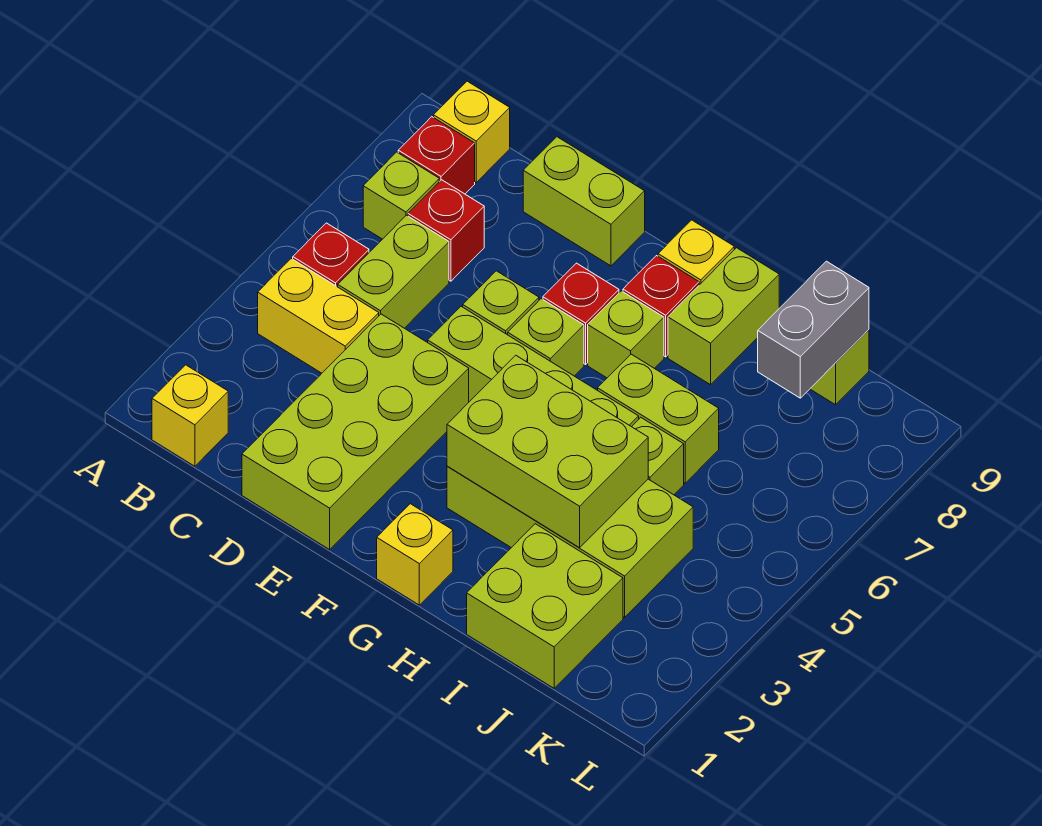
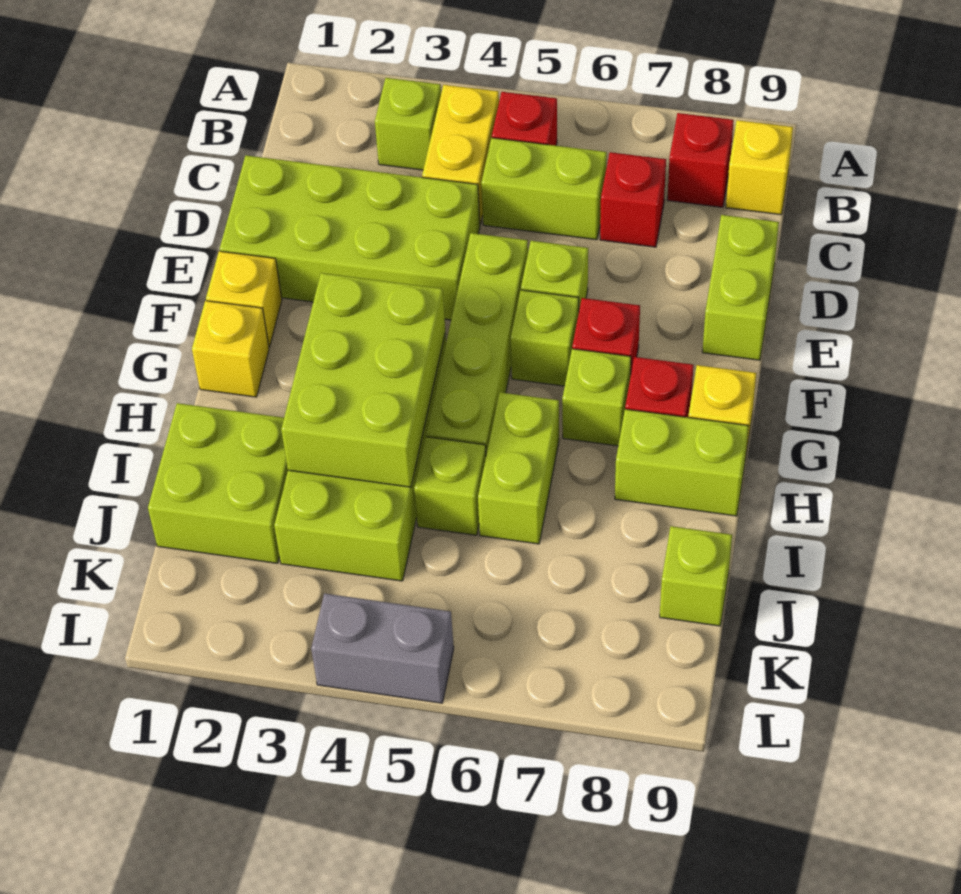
yellow 1x1 brick [152,365,228,466] -> yellow 1x1 brick moved to [206,251,282,347]
lime 1x1 brick [363,152,439,239] -> lime 1x1 brick moved to [375,78,441,170]
grey 1x2 brick [758,261,869,398] -> grey 1x2 brick moved to [311,593,454,703]

